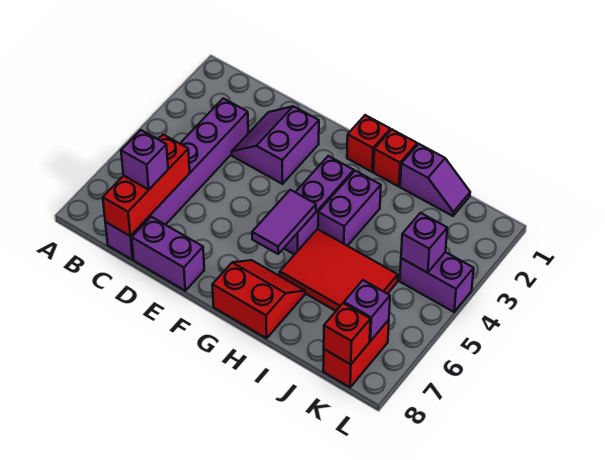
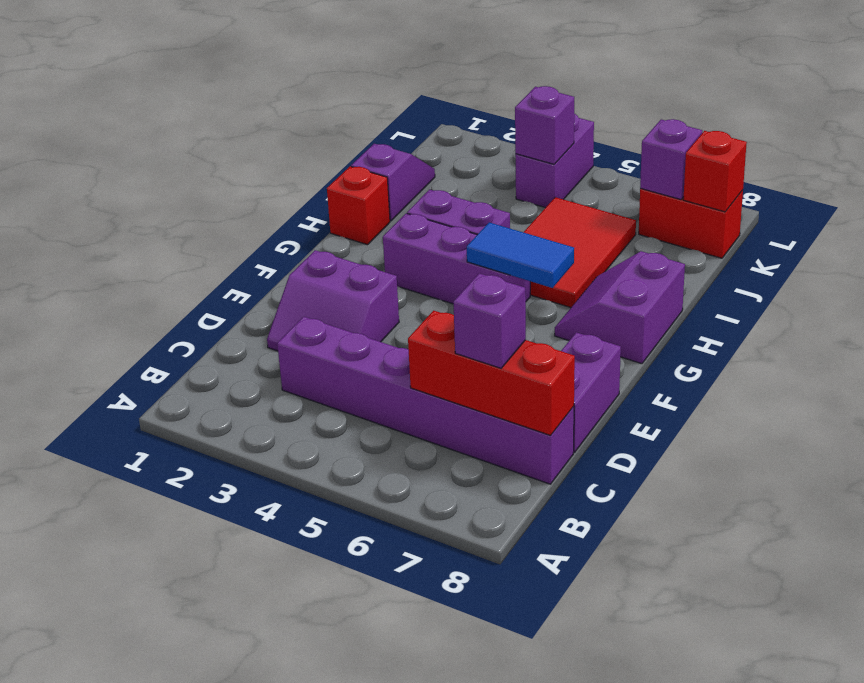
red 1x1 brick [347,115,390,172] -> none
purple 1x2 tile [252,190,316,254] -> blue 1x2 tile [467,222,574,288]
red 2x2 slope [212,260,305,338] -> purple 2x2 slope [555,251,685,364]

